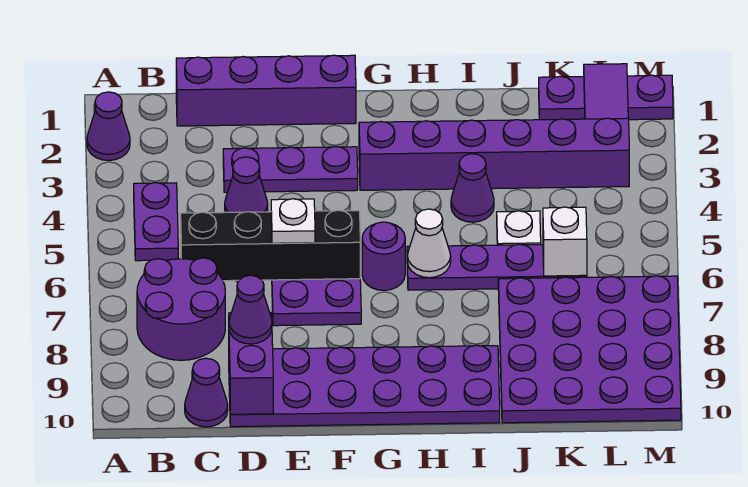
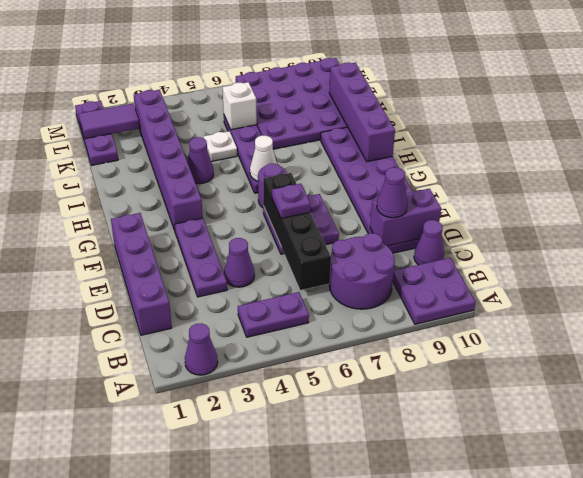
none -> purple 2x2 plate [393,258,476,324]
white 1x1 plate [271,199,315,243] -> purple 1x1 plate [272,184,310,218]
none -> purple 1x4 brick [329,63,395,162]

